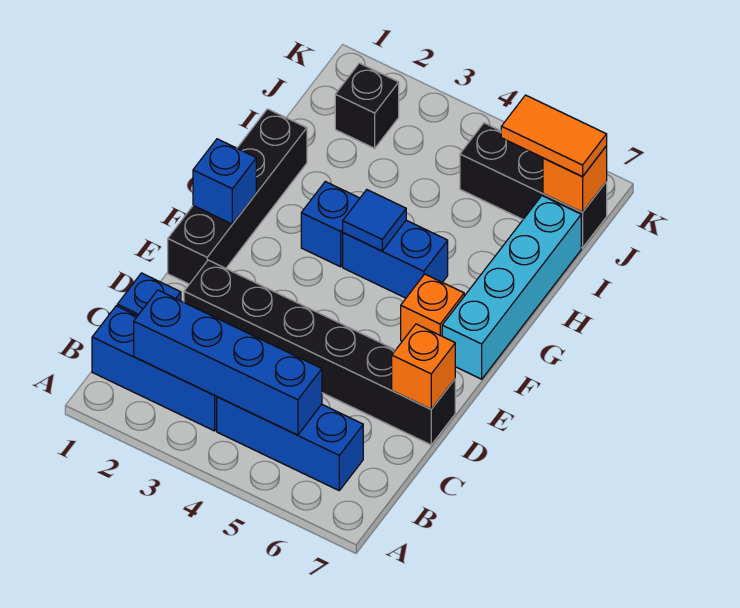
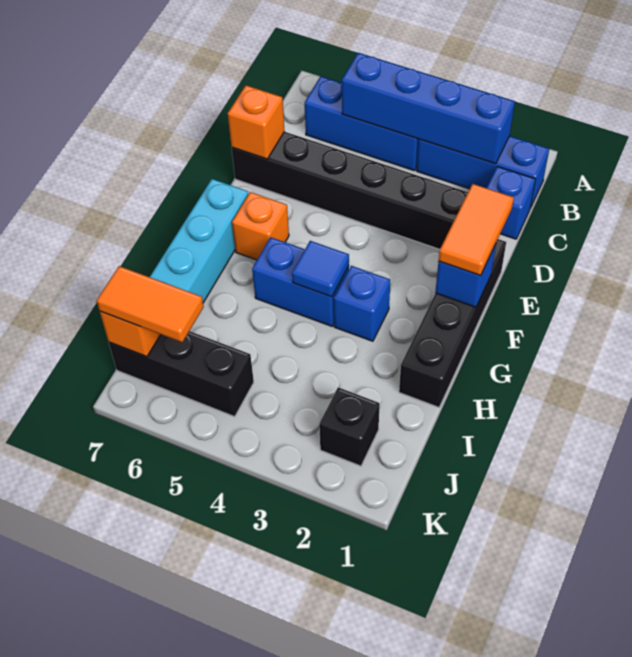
none -> orange 1x2 tile [439,184,514,276]

